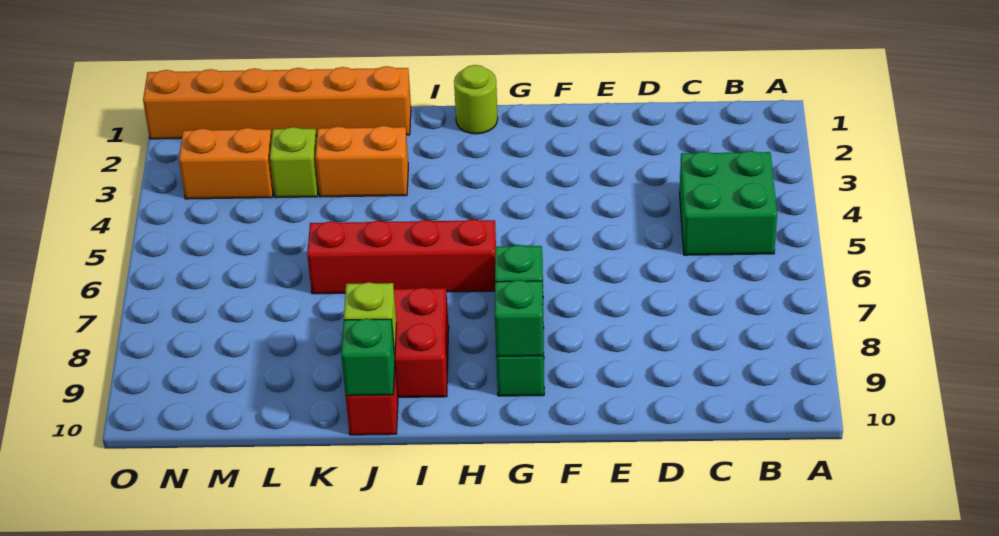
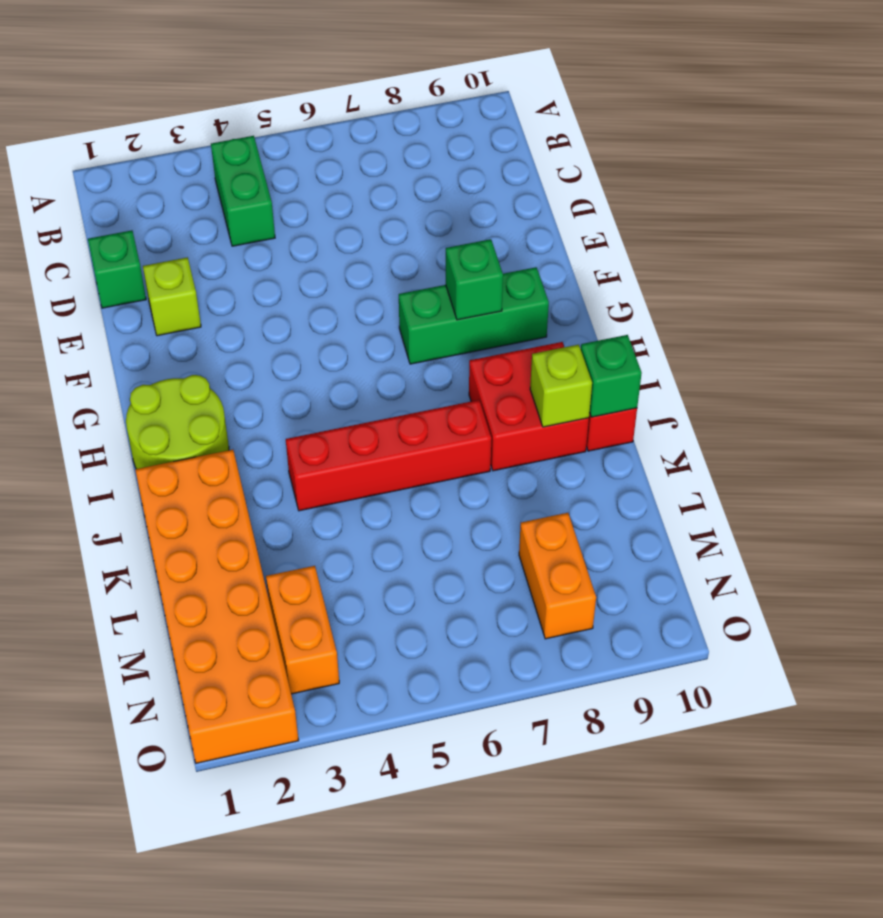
green 2x2 brick [680,151,777,255] -> green 1x2 brick [211,136,275,246]
green 1x1 brick [495,280,544,357] -> green 1x1 brick moved to [88,230,146,308]
lime 1x1 round brick [454,65,498,134] -> lime 2x2 round brick [126,375,229,469]
red 1x4 brick [307,219,496,294] -> red 1x4 brick turned to [286,400,491,511]
orange 1x6 brick [143,66,411,139] -> orange 2x6 brick [135,450,299,763]
orange 1x2 brick [315,126,408,197] -> orange 1x2 brick moved to [519,513,596,639]
lime 1x1 brick [270,127,318,198] -> lime 1x1 brick moved to [143,257,201,336]

